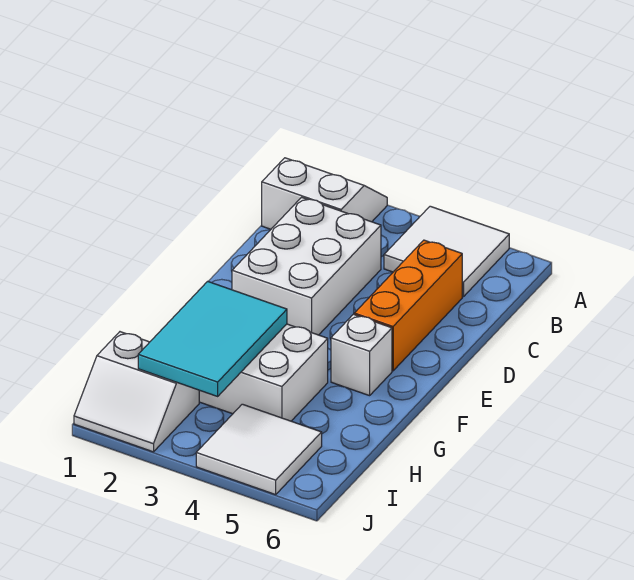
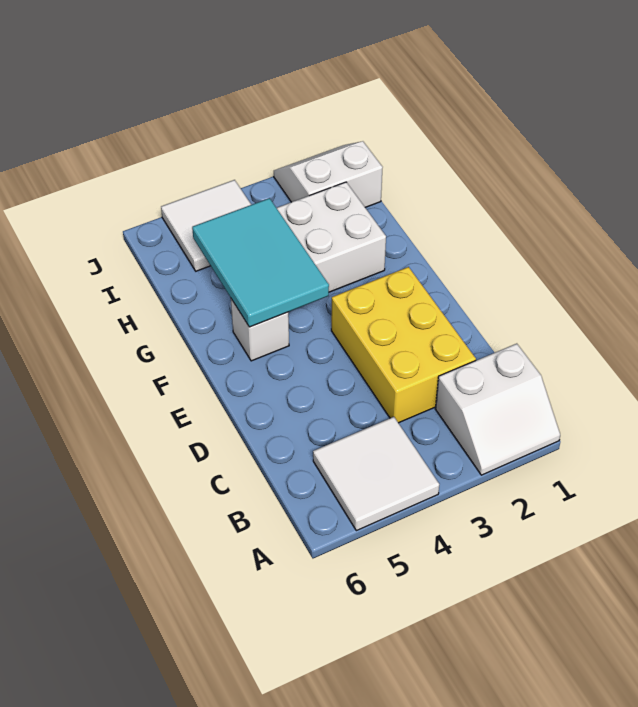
white 2x3 brick [232,197,381,335] -> yellow 2x3 brick [331,267,476,423]
orange 1x3 brick [354,240,462,371] -> none
cyan 2x3 tile [138,281,287,396] -> cyan 2x3 tile moved to [192,198,329,327]

